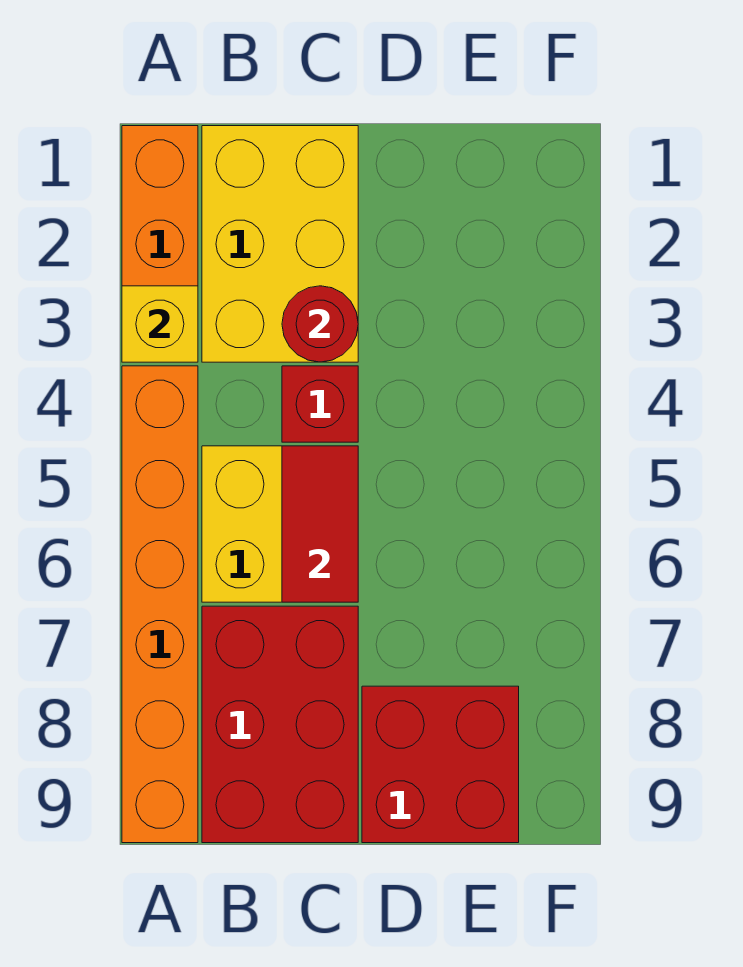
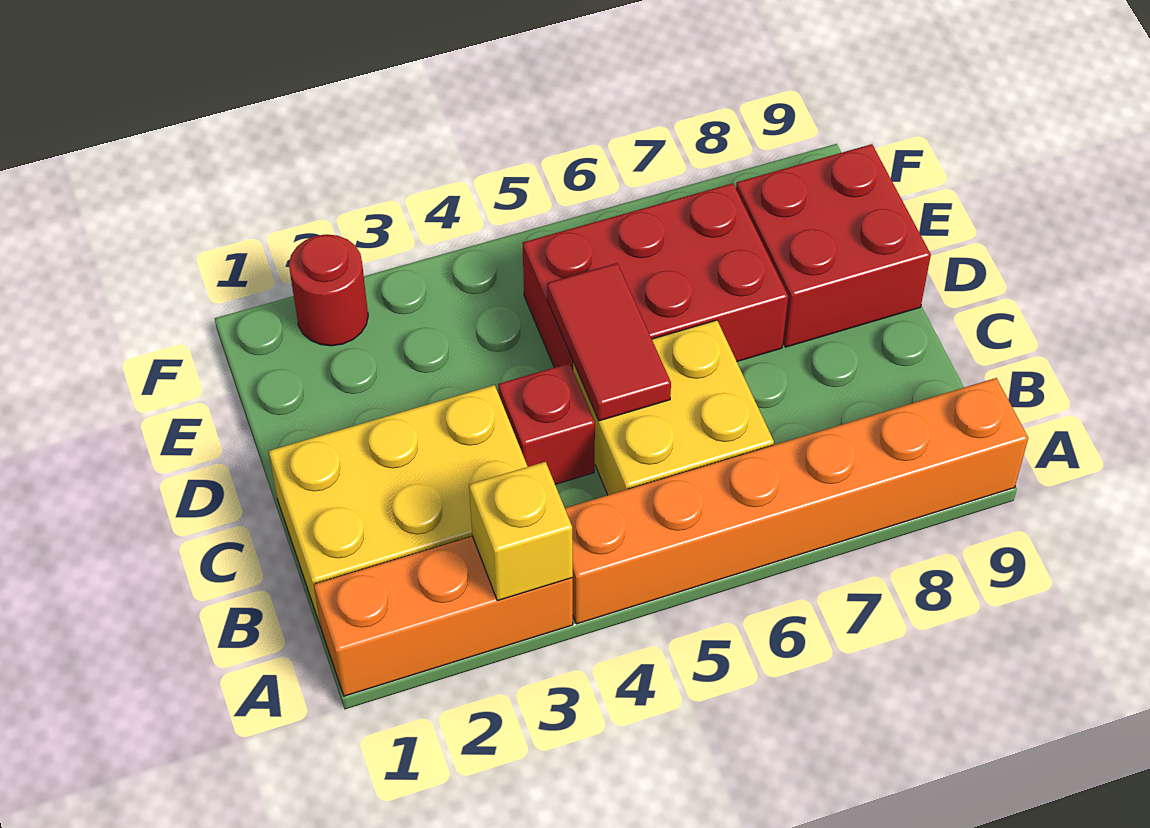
red 2x3 brick [202,606,358,843] -> red 2x3 brick moved to [523,183,788,370]
red 1x1 round brick [282,286,358,362] -> red 1x1 round brick moved to [289,234,368,346]
red 1x2 tile [282,446,358,602] -> red 1x2 tile turned to [547,263,671,421]

